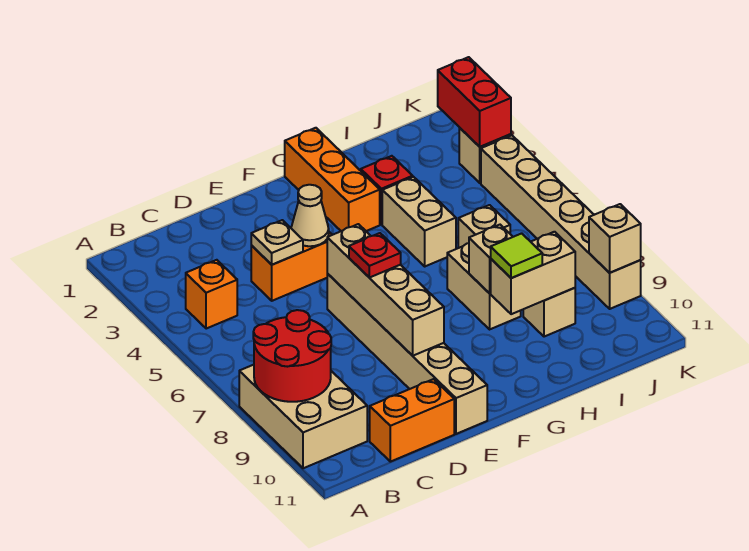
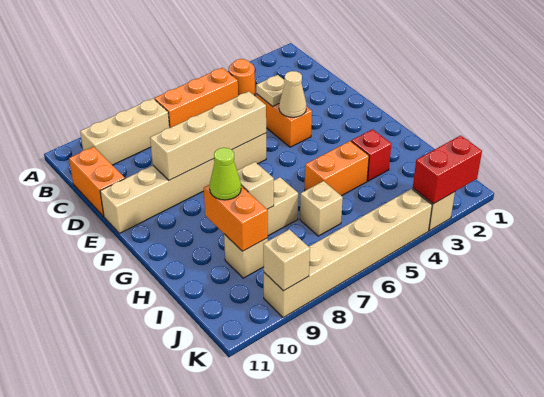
tan 2x3 brick [239,365,367,468] -> tan 1x3 brick [80,99,169,165]
red 2x2 round brick [253,310,331,402] -> none
orange 1x1 brick [186,260,237,329] -> orange 1x1 round brick [229,59,255,96]
red 1x1 plate [349,233,401,278] -> none
orange 1x3 brick [285,128,380,231] -> orange 1x3 brick moved to [154,68,238,128]
tan 1x2 brick [382,177,456,266] -> orange 1x2 brick [305,141,369,196]
tan 1x2 brick [491,232,575,314] -> orange 1x2 brick [204,185,268,251]
lime 1x1 tile [491,233,542,278] -> lime 1x1 cone [210,148,241,200]

